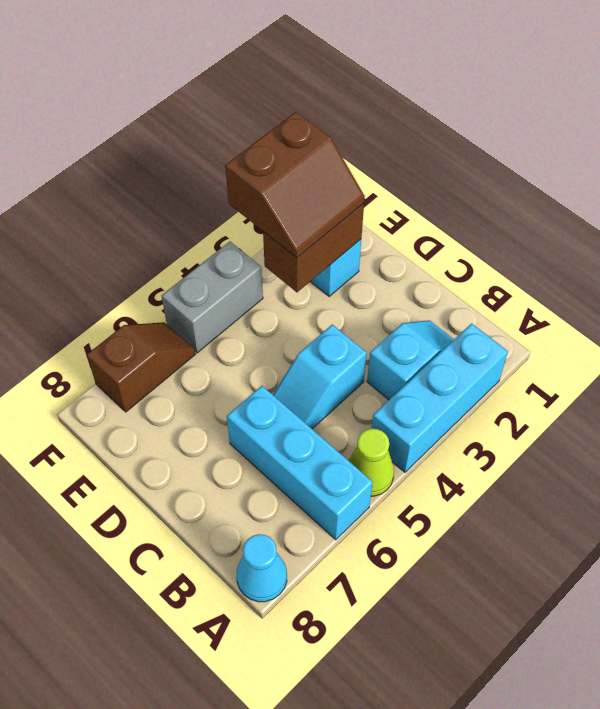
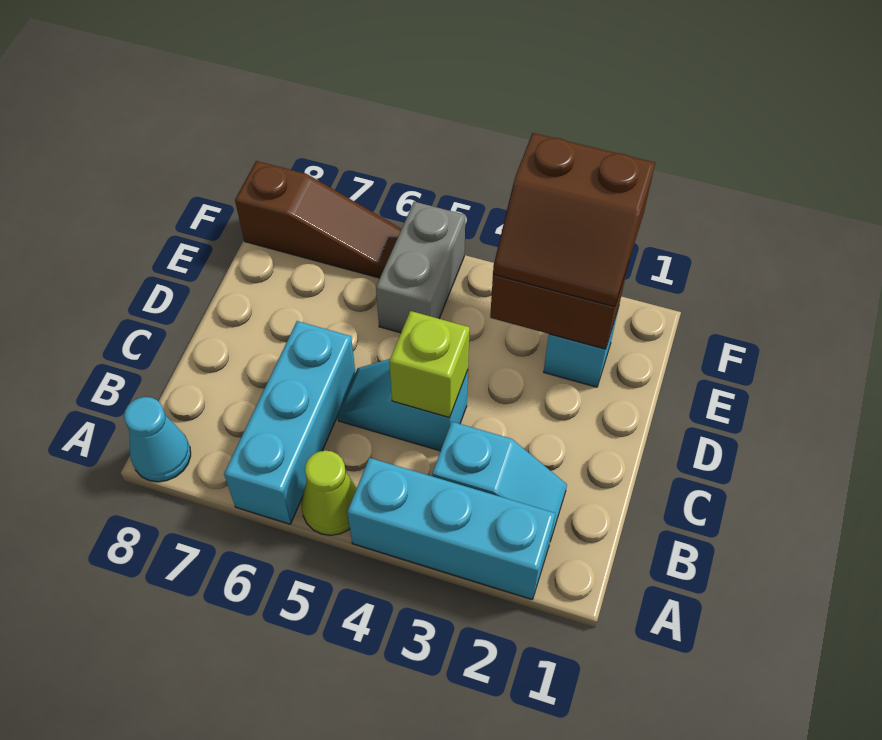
none -> lime 1x1 brick [389,311,470,418]
grey 1x2 brick [162,242,263,353] -> grey 1x2 brick turned to [376,202,465,333]
brown 1x2 slope [87,322,196,412] -> brown 1x3 slope [235,161,401,278]

